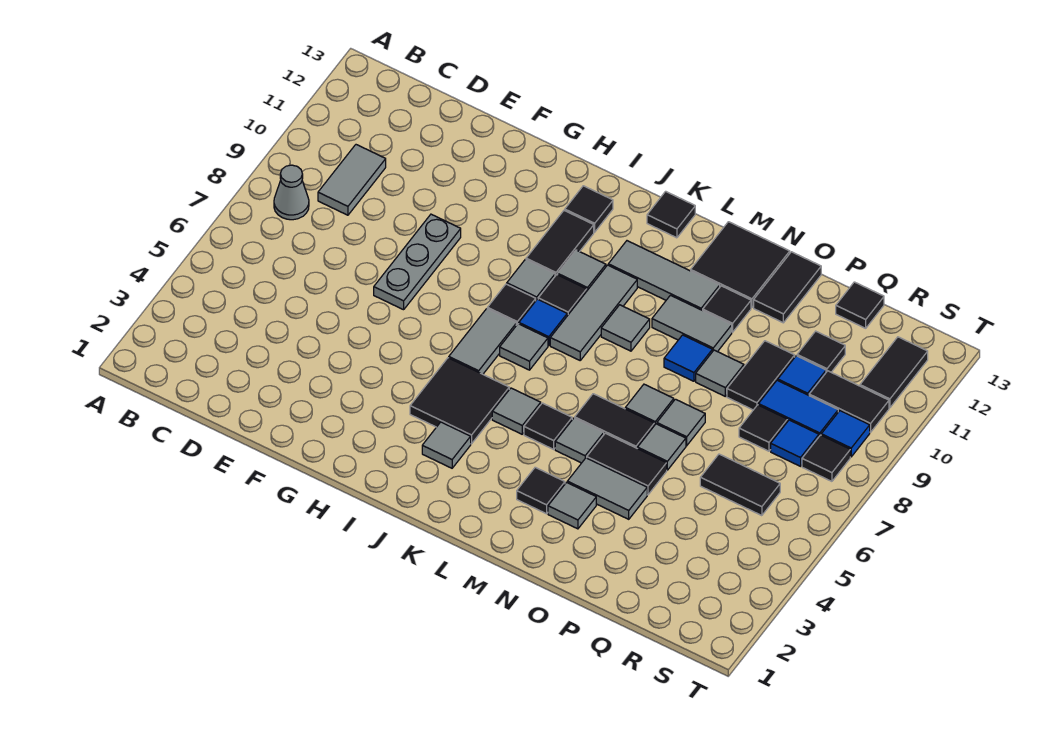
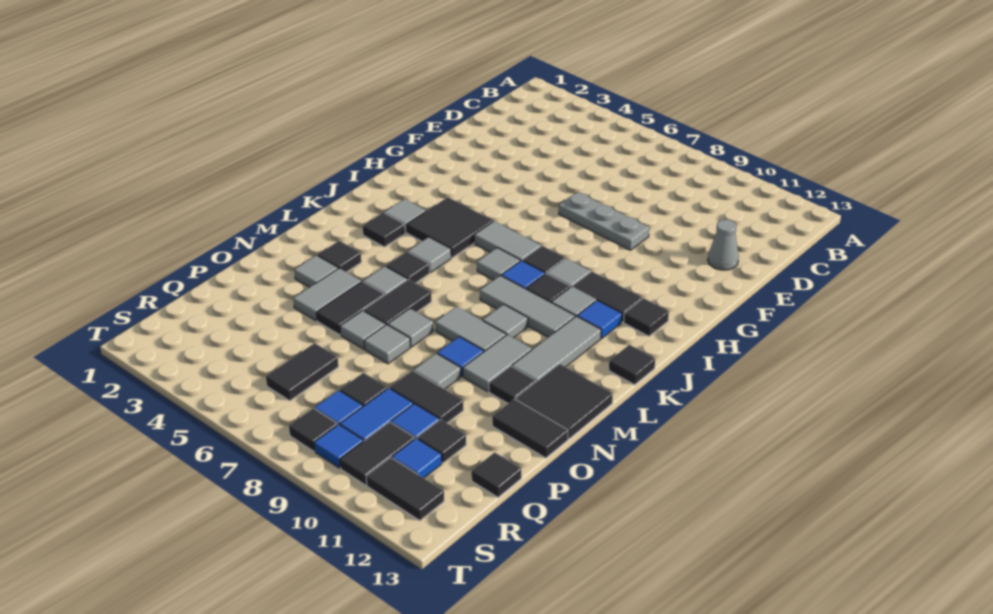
grey 1x1 cone [274,165,309,220] -> grey 1x1 cone moved to [708,219,739,270]
grey 1x2 tile [318,145,386,215] -> grey 1x2 tile moved to [435,306,506,351]
none -> blue 1x1 tile [577,300,622,338]
none -> black 1x1 tile [363,213,405,247]
none -> blue 1x1 tile [392,438,442,478]

